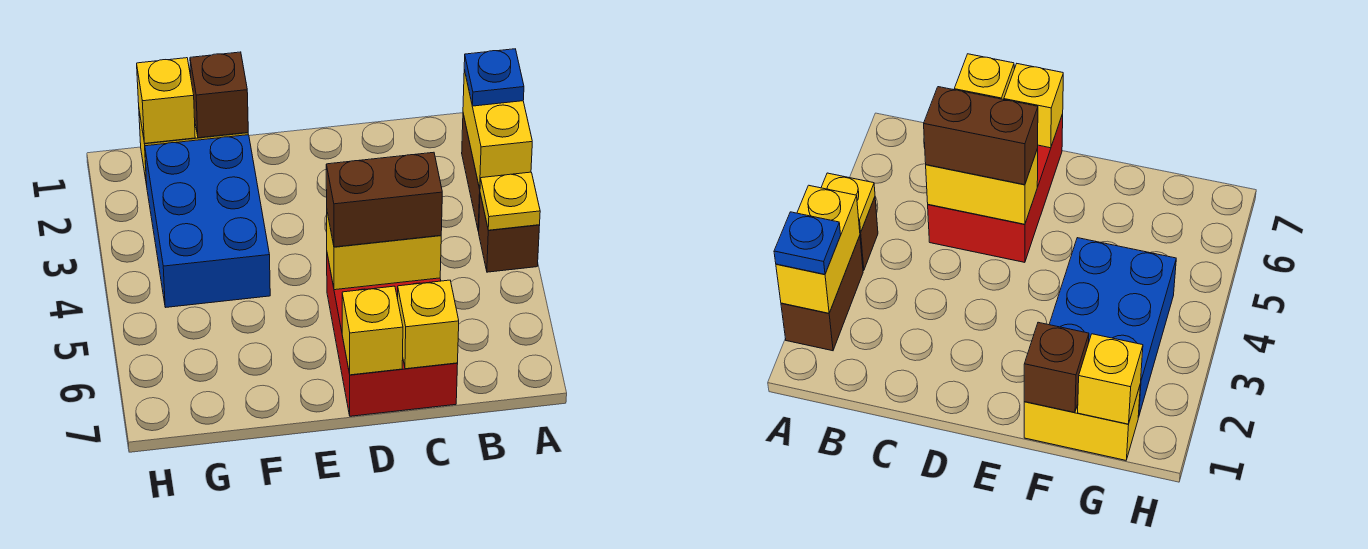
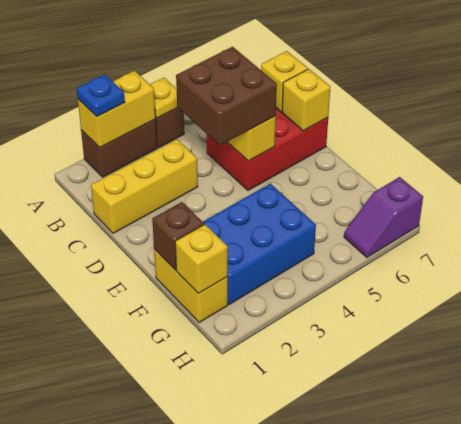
none -> yellow 1x3 brick [91,139,198,233]
brown 1x2 brick [326,152,442,247] -> brown 2x2 brick [176,47,277,145]
none -> purple 1x2 slope [344,177,423,258]

